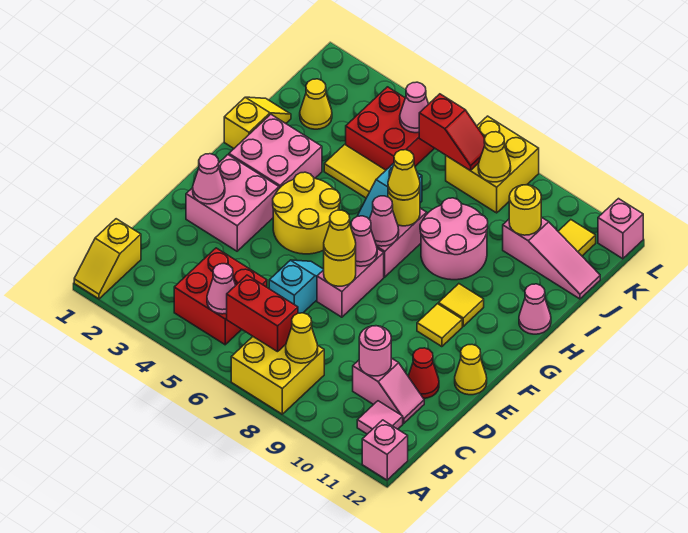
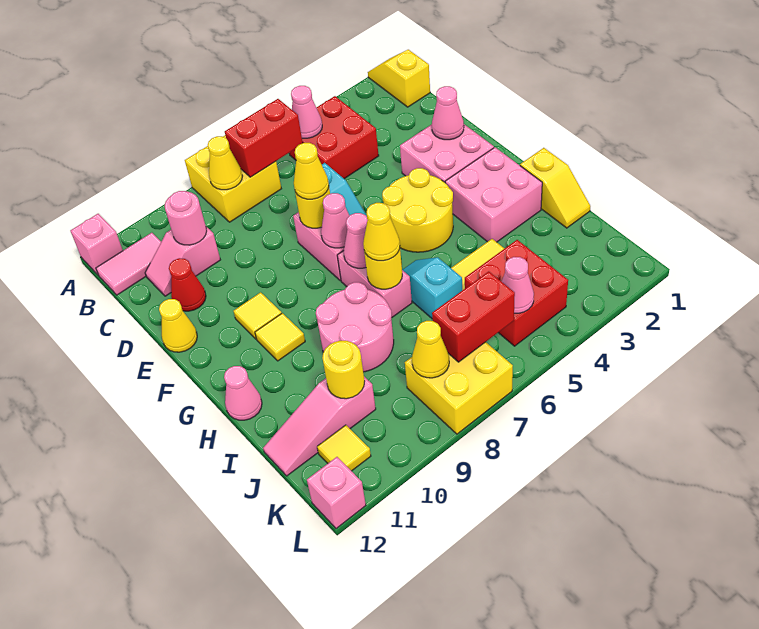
pink 1x1 tile [357,401,403,434] -> pink 1x2 tile [96,233,161,295]
yellow 1x1 cone [300,79,332,129] -> none
red 1x2 slope [419,94,485,170] -> red 1x2 brick [432,272,515,362]

